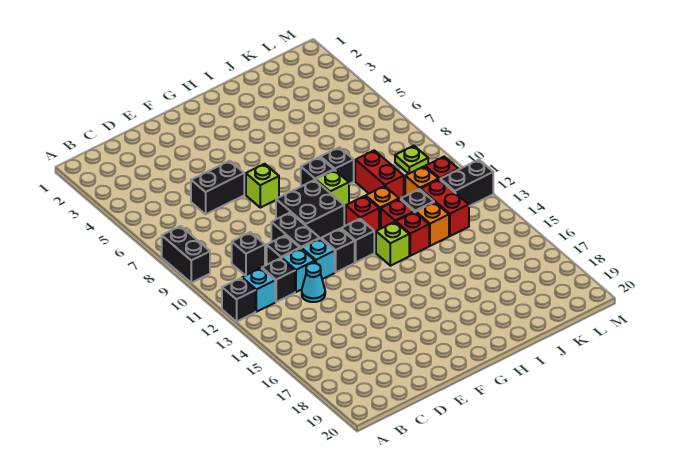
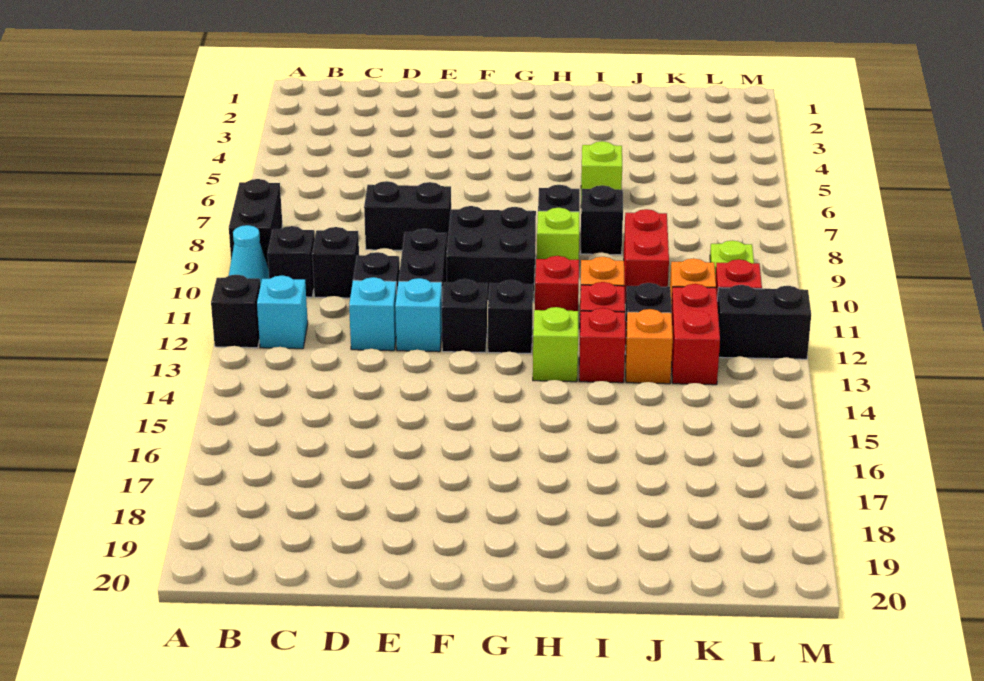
black 1x1 brick [262,258,295,302] -> black 1x1 brick moved to [268,226,315,297]
black 1x2 brick [191,161,244,214] -> black 1x2 brick moved to [364,181,451,250]
cyan 1x1 cone [302,263,325,302] -> cyan 1x1 cone moved to [229,225,269,286]
lime 1x1 brick [246,164,279,208] -> lime 1x1 brick moved to [581,141,622,202]

